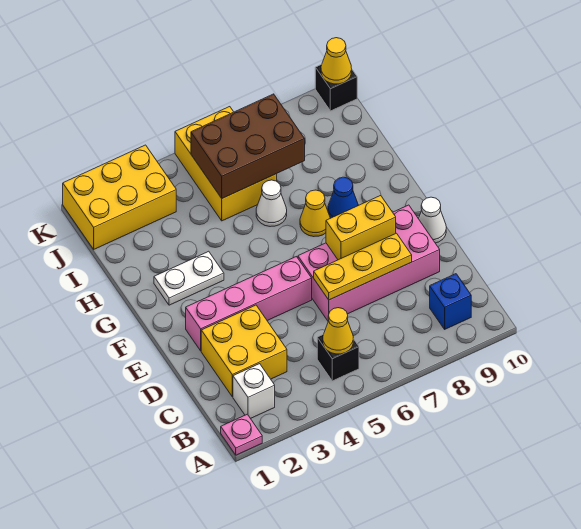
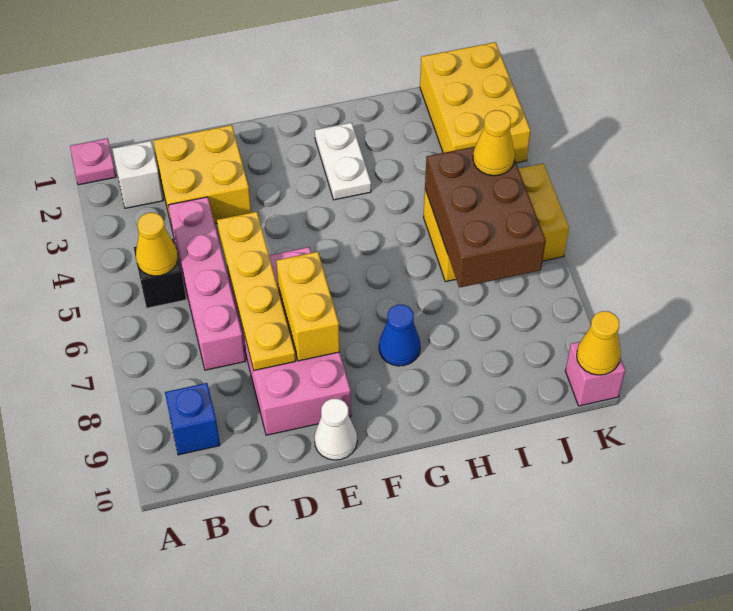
yellow 1x3 plate [314,233,412,300] -> yellow 1x4 plate [217,212,296,370]
pink 1x4 brick [186,257,312,351] -> pink 1x4 brick moved to [168,197,245,370]
yellow 1x1 cone [300,190,330,237] -> yellow 1x1 cone moved to [473,110,515,176]
white 1x1 cone [256,180,287,227] -> none
black 1x1 brick [315,65,357,111] -> pink 1x1 brick [566,342,625,406]

